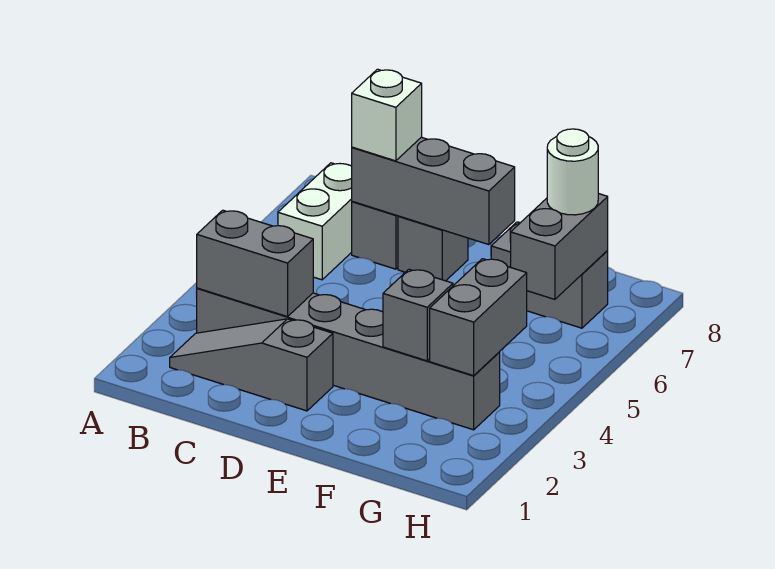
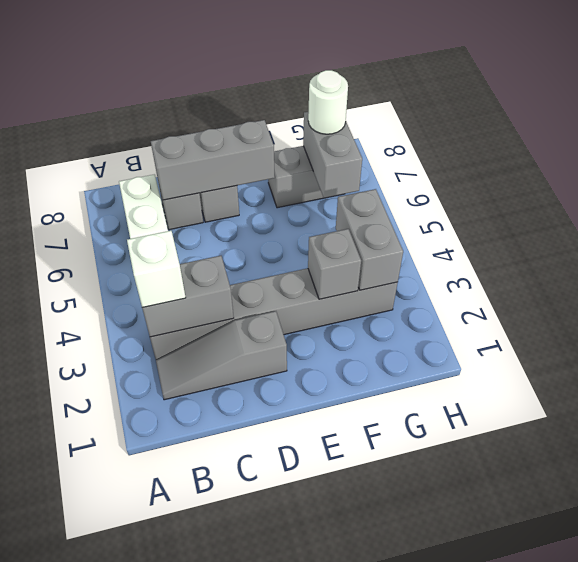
white 1x1 brick [352,69,422,161] -> white 1x1 brick moved to [127,231,186,308]

